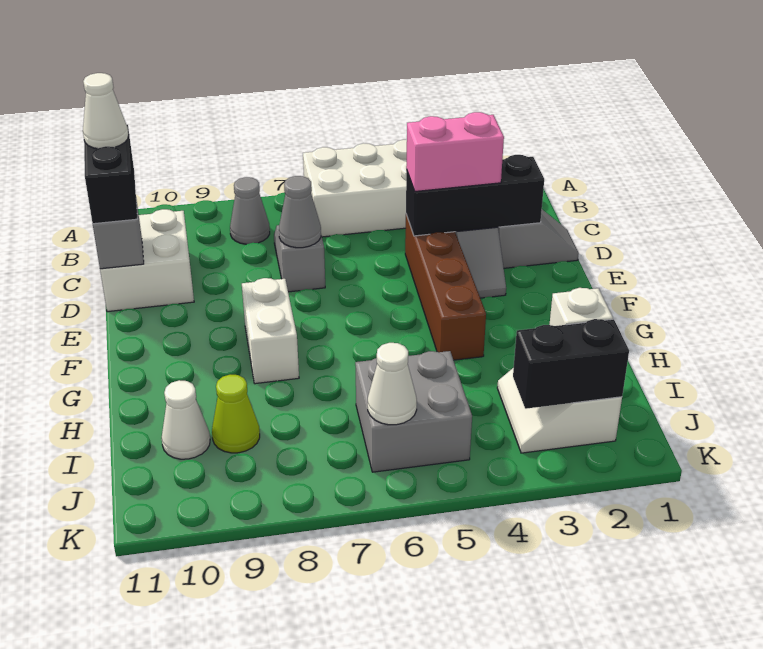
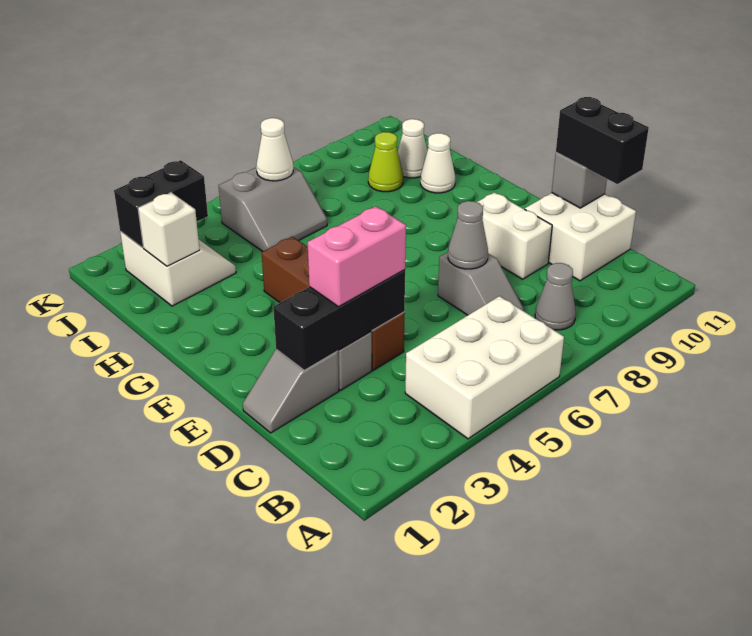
white 1x1 cone [83,73,129,149] -> white 1x1 cone moved to [420,133,455,193]
white 1x2 brick [242,278,299,384] -> white 1x2 brick moved to [477,192,552,279]
grey 2x2 brick [355,351,472,472] -> grey 2x2 slope [219,167,327,252]

